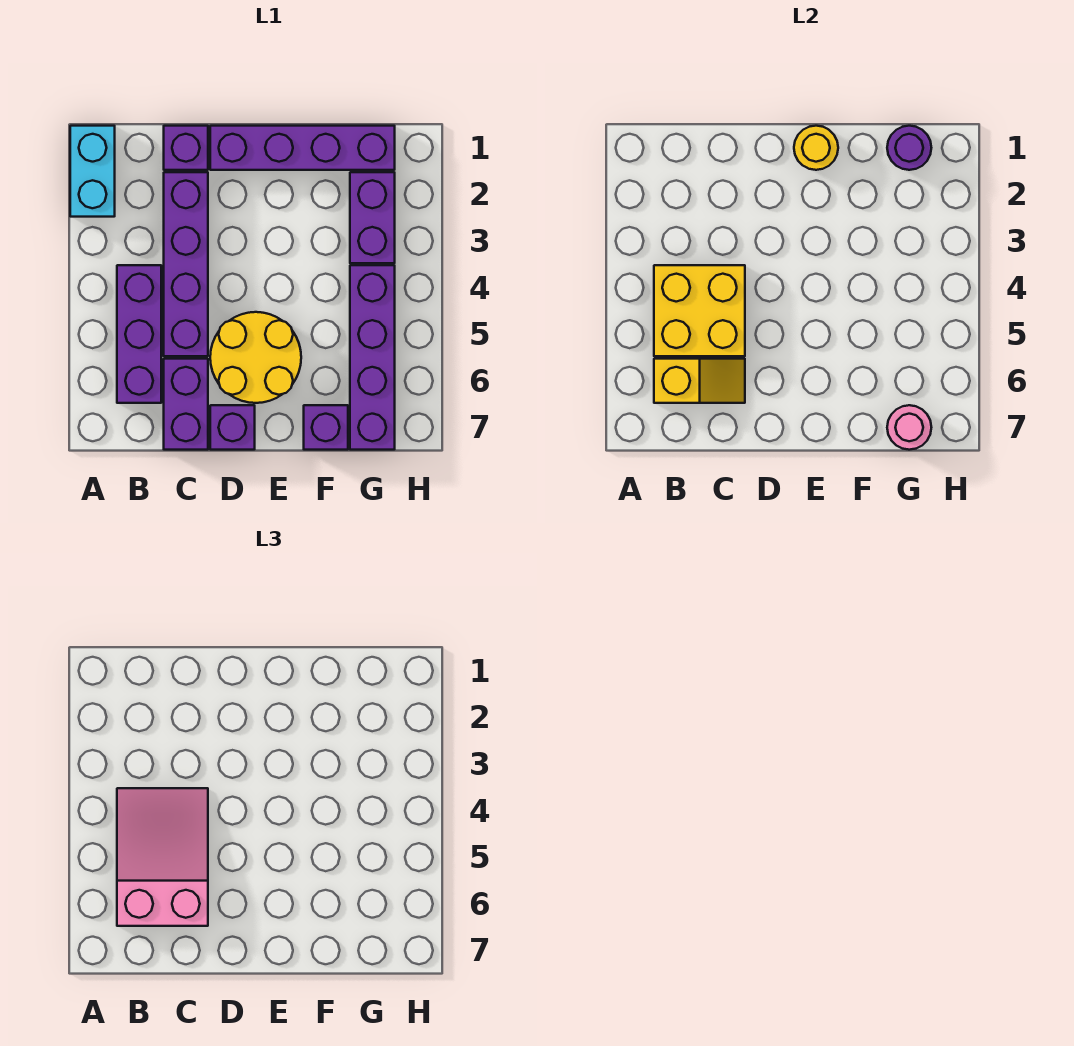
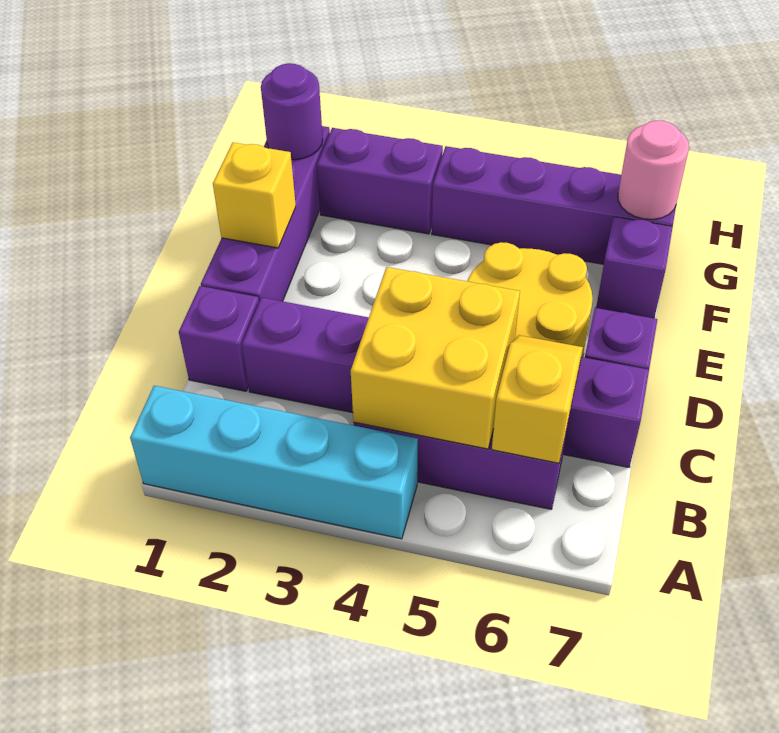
cyan 1x2 brick [70,126,115,217] -> cyan 1x4 brick [130,386,418,539]
pink 2x3 slope [117,788,208,926] -> none
yellow 1x1 round brick [794,126,838,170] -> yellow 1x1 brick [213,143,296,248]

